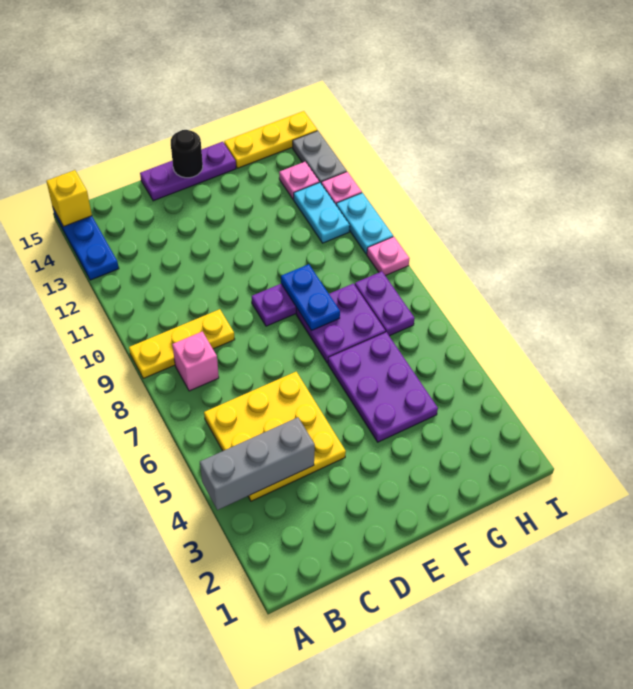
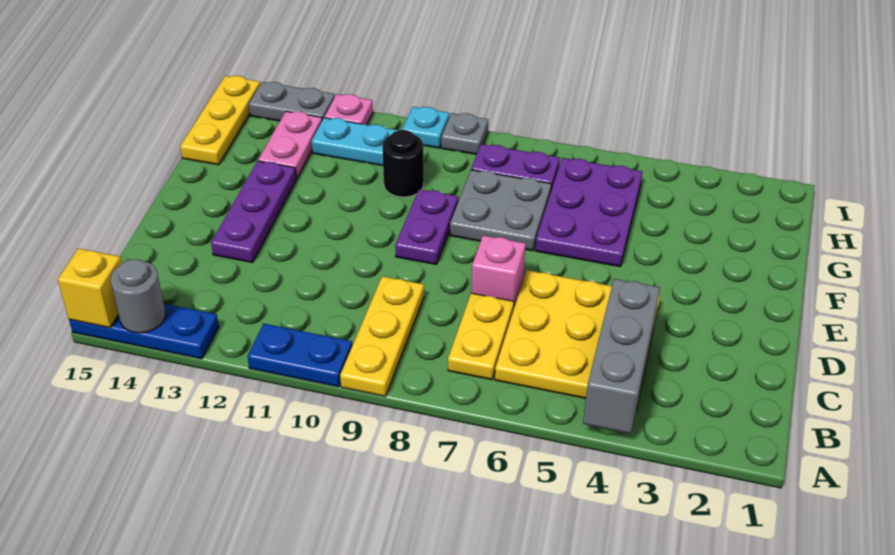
none -> grey 1x1 round brick [111,259,166,333]
none -> yellow 1x2 plate [448,293,514,380]
pink 1x1 brick [172,331,219,391] -> pink 1x1 brick moved to [471,236,526,307]
purple 1x3 plate [140,142,236,201] -> purple 1x3 plate moved to [211,161,296,262]
black 1x1 round brick [171,130,203,178] -> black 1x1 round brick moved to [382,130,424,197]
purple 2x3 plate [328,332,438,442] -> purple 2x3 plate turned to [535,158,642,267]
purple 2x2 plate [296,283,385,363] -> grey 2x2 plate [450,170,551,251]
blue 1x2 plate [281,264,340,331] -> blue 1x2 plate moved to [247,324,352,387]
pink 1x1 plate [279,162,319,199] -> pink 1x2 plate [258,111,322,179]
pink 1x1 plate [367,237,409,276] -> grey 1x1 plate [441,113,488,155]
cyan 1x2 plate [336,193,393,254] -> cyan 1x1 plate [402,107,449,148]

